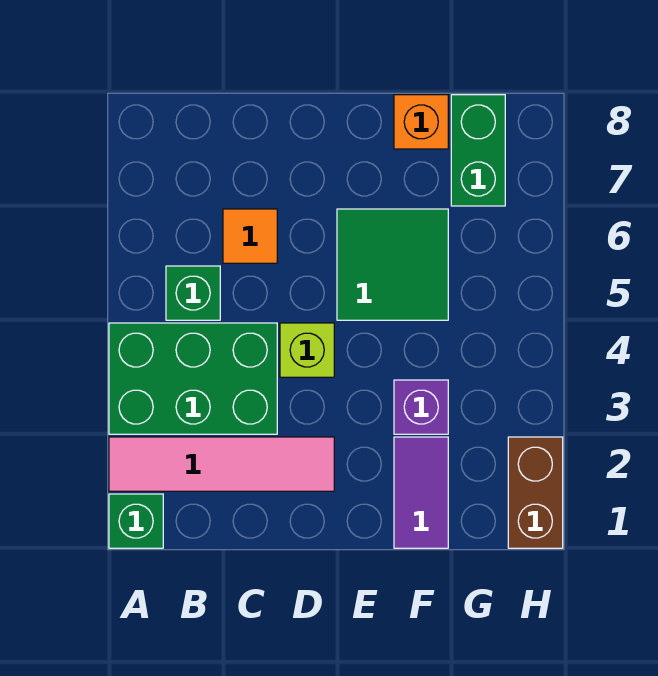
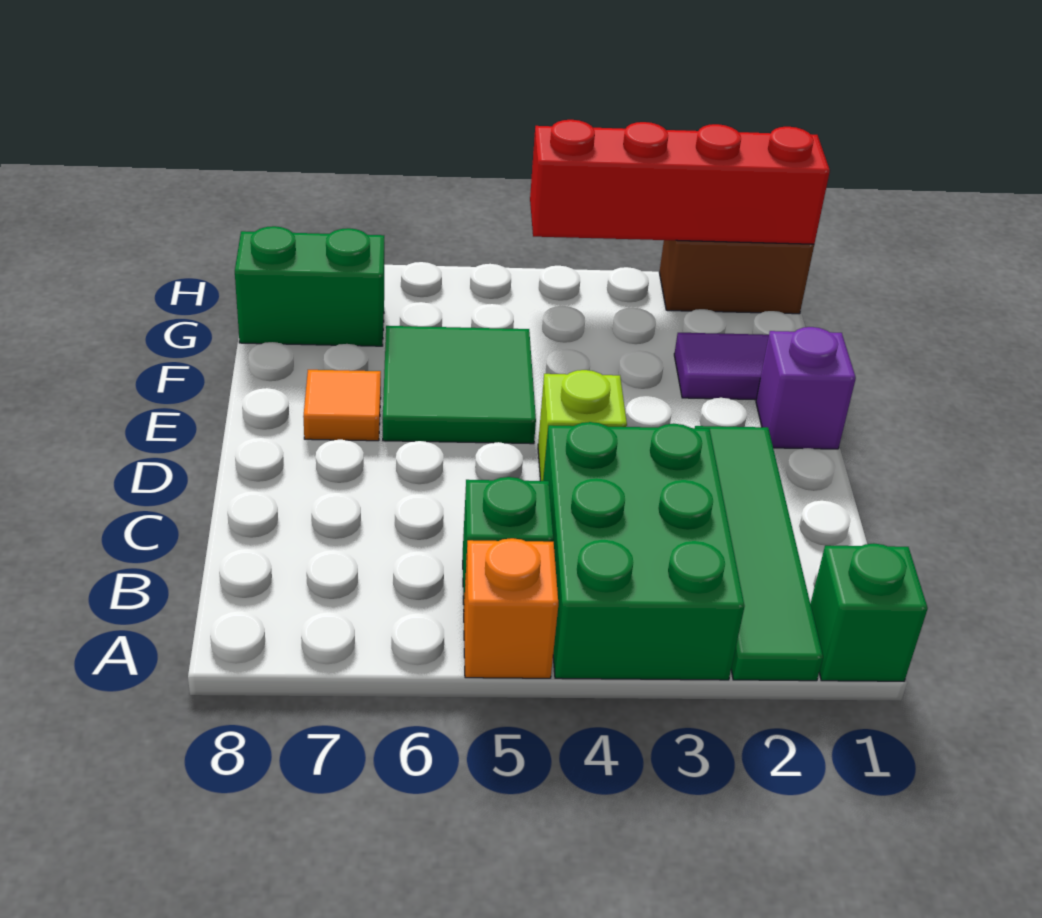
pink 1x4 tile [109,437,334,491] -> green 1x4 tile [695,426,823,681]
orange 1x1 tile [223,209,277,263] -> orange 1x1 tile moved to [303,370,381,441]
purple 1x1 brick [394,380,448,434] -> purple 1x1 brick moved to [756,327,856,449]
orange 1x1 brick [394,95,448,149] -> orange 1x1 brick moved to [464,538,558,678]
none -> red 1x4 brick [530,120,830,244]

